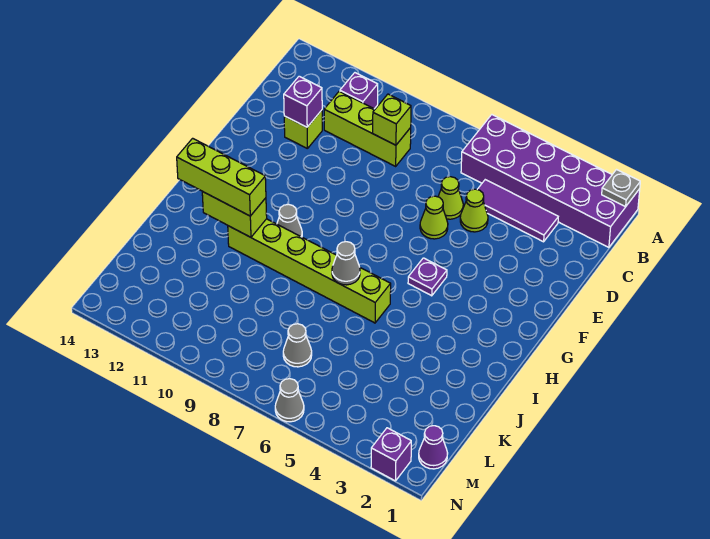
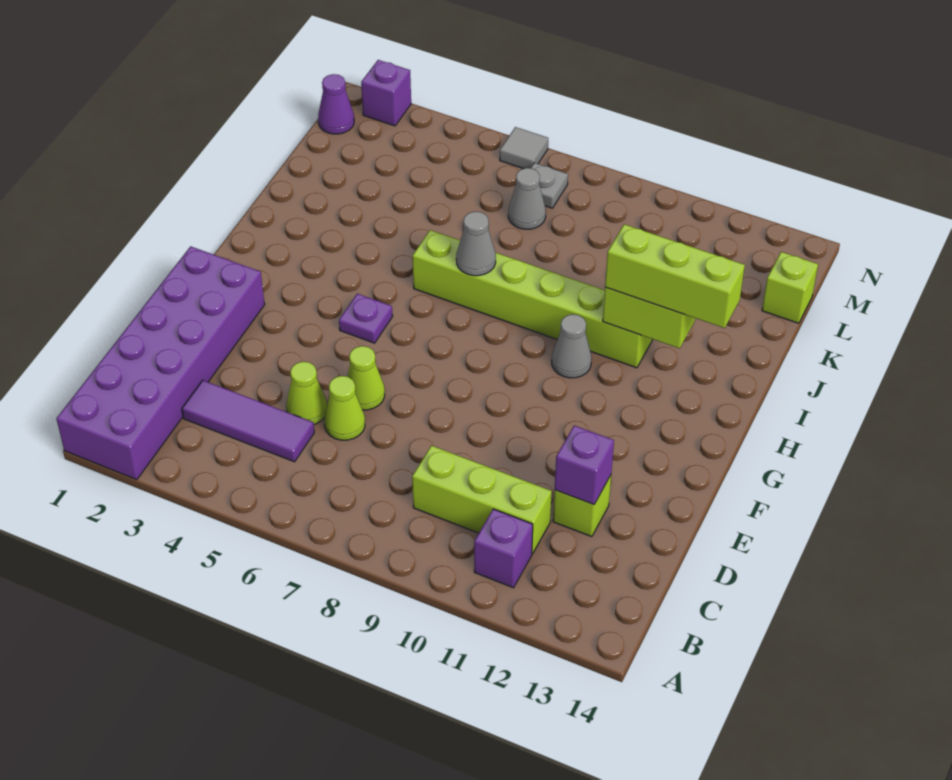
purple 2x6 brick [461,115,640,247] -> purple 2x6 brick turned to [56,246,265,480]
grey 1x1 plate [602,170,640,207] -> grey 1x1 plate moved to [531,163,568,208]
lime 1x1 brick [373,94,411,145] -> lime 1x1 brick moved to [762,252,818,323]
grey 1x1 cone [275,379,304,422] -> grey 1x1 tile [500,127,548,169]

